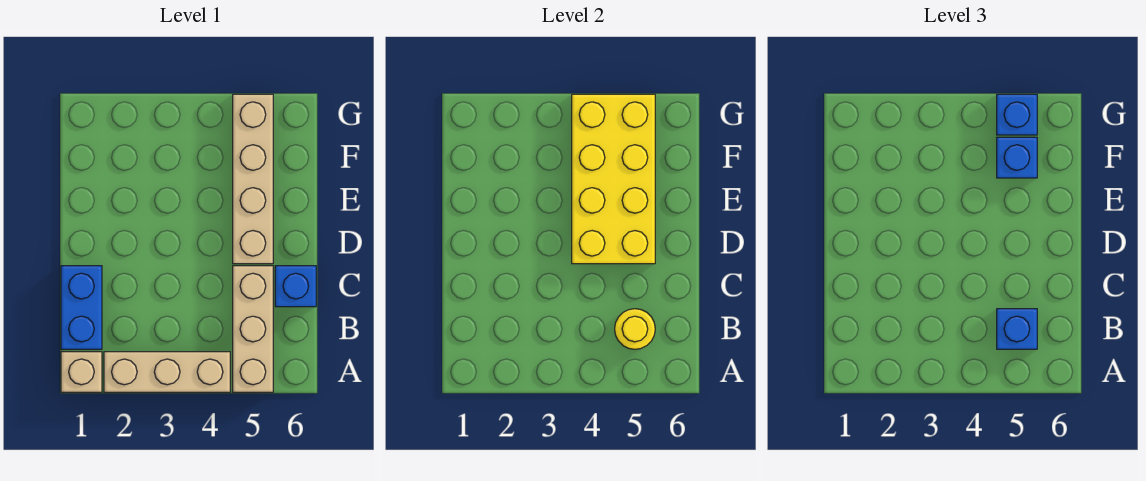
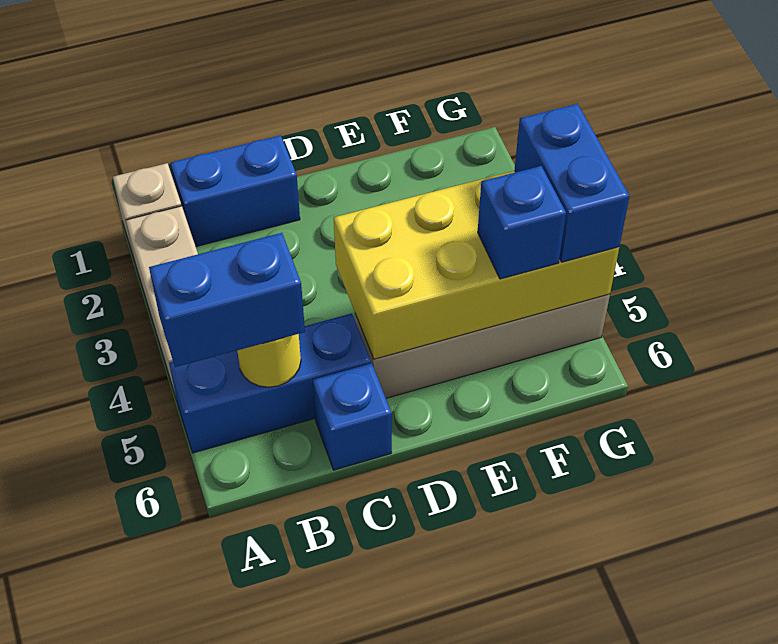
tan 1x3 brick [233,266,273,392] -> blue 1x3 brick [169,313,371,453]
blue 1x1 brick [997,309,1037,349] -> blue 1x2 brick [149,233,305,367]
blue 1x1 brick [997,94,1037,135] -> blue 1x2 brick [514,104,629,262]

